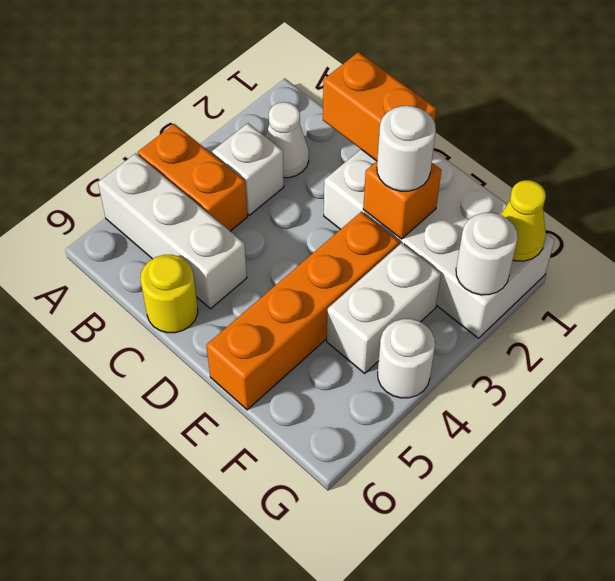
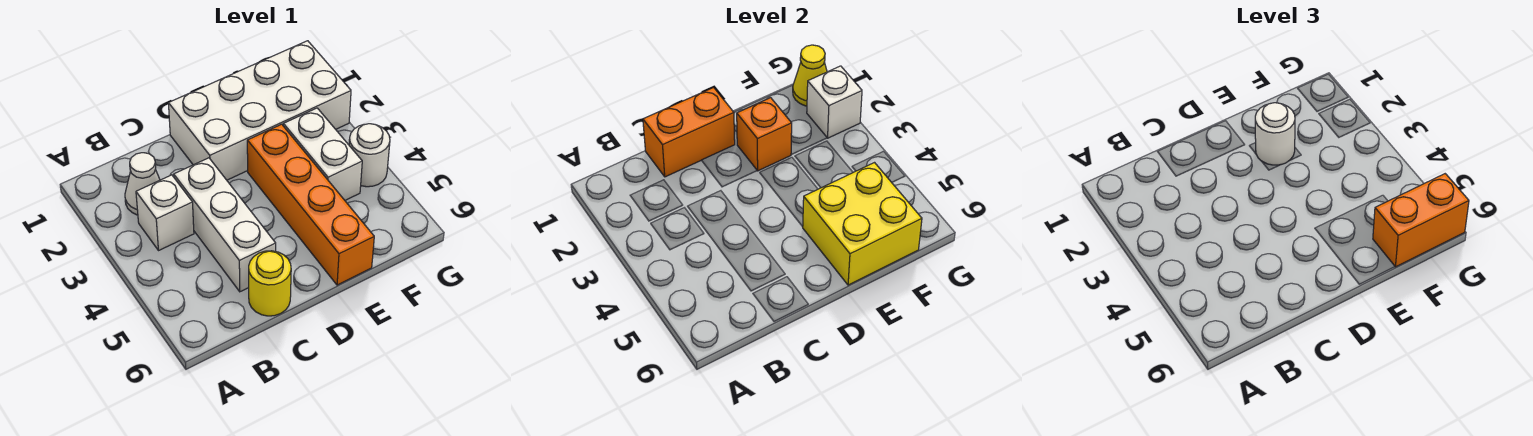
orange 1x2 brick [138,124,248,231] -> orange 1x2 brick moved to [1373,174,1469,267]
white 1x3 brick [98,153,247,309] -> white 1x3 brick turned to [174,158,276,292]
none -> yellow 2x2 brick [802,163,922,285]
white 1x1 round brick [456,213,518,295] -> white 1x1 brick [807,66,862,138]

